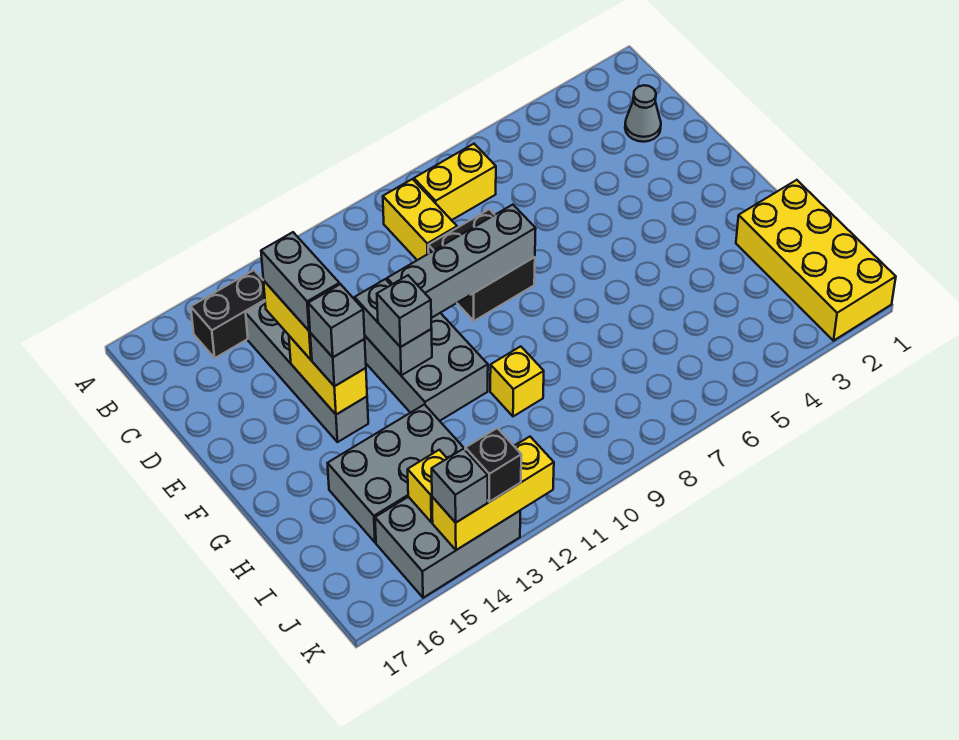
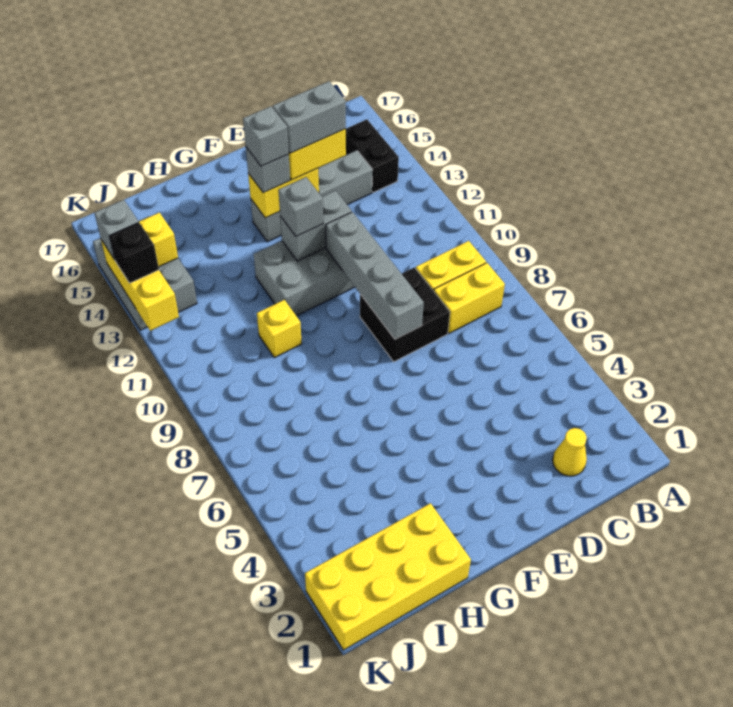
yellow 1x2 brick [414,144,496,220] -> yellow 1x2 brick turned to [434,263,505,333]
grey 1x1 cone [625,85,661,142] -> yellow 1x1 cone [553,428,587,476]
grey 2x3 brick [328,404,464,542] -> none

